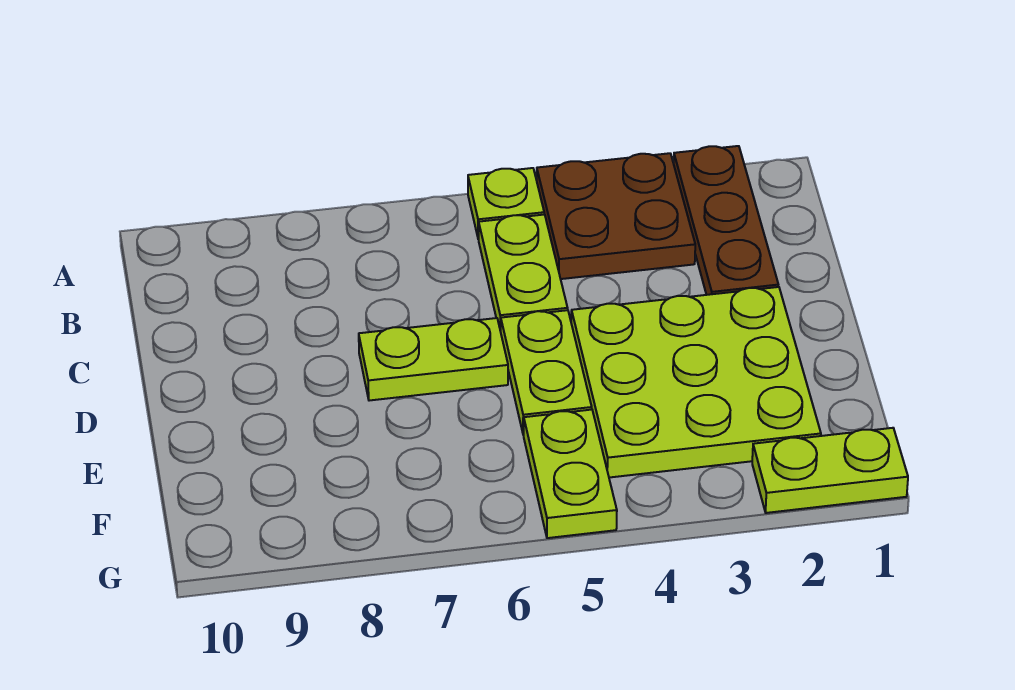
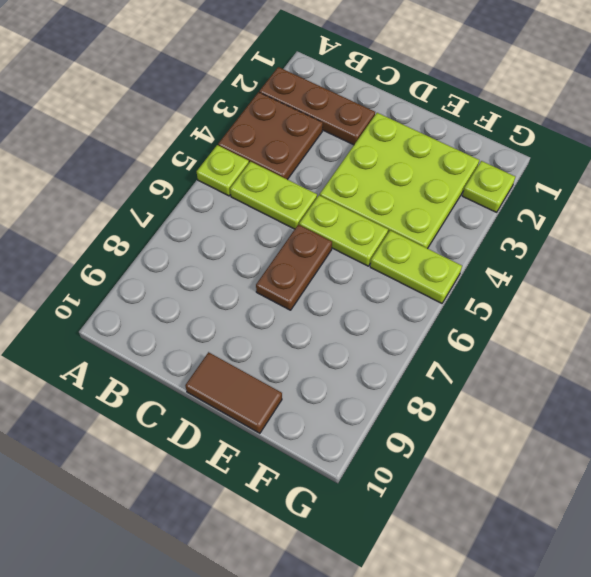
lime 1x2 plate [359,318,508,401] -> brown 1x2 plate [256,225,332,310]
none -> brown 1x2 tile [185,352,282,433]
lime 1x2 plate [752,428,908,513] -> lime 1x1 plate [463,161,515,212]

